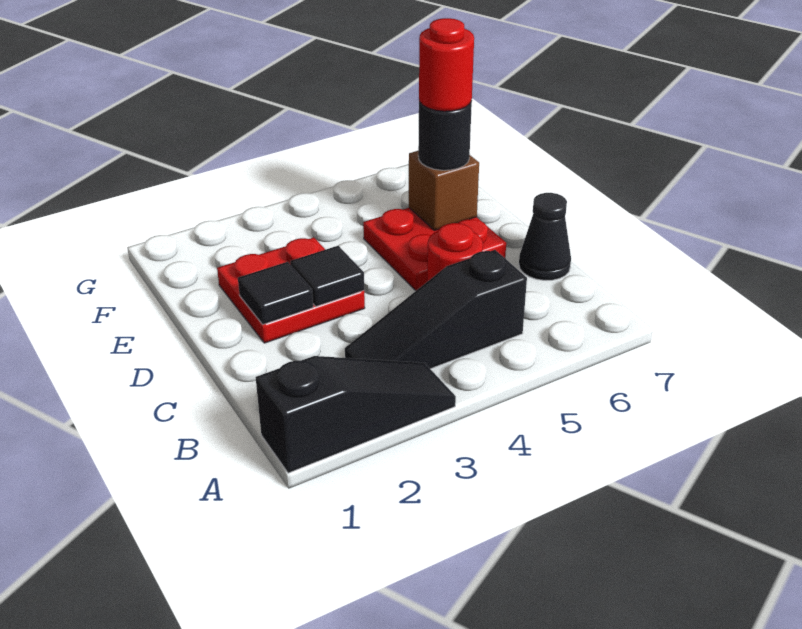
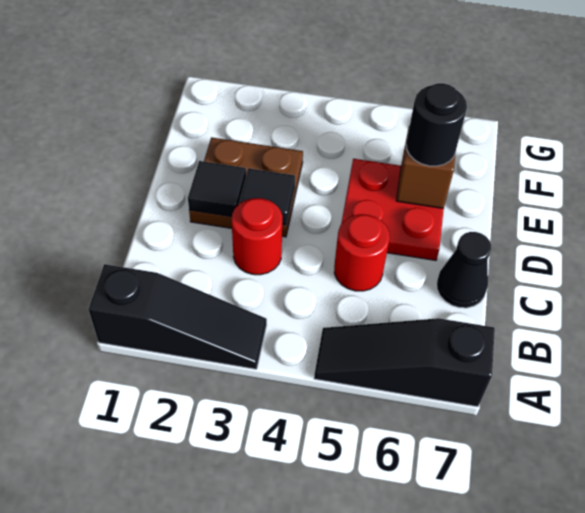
black 1x3 slope [345,250,527,369] -> black 1x3 slope moved to [314,318,495,407]
red 2x2 plate [217,238,365,343] -> brown 2x2 plate [189,137,303,237]
red 1x1 round brick [419,18,474,111] -> red 1x1 round brick moved to [232,198,283,275]

